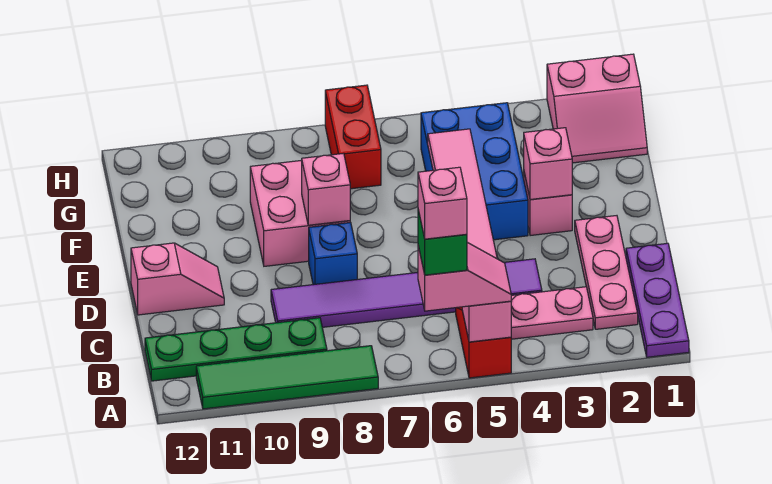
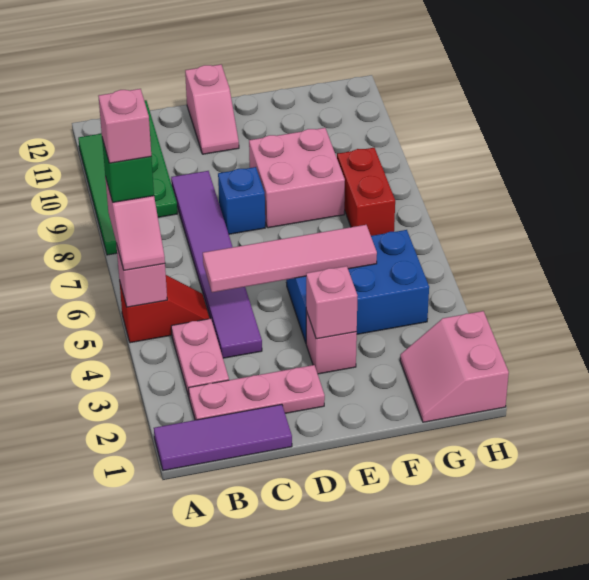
purple 1x3 plate [626,243,689,357] -> purple 1x3 tile [154,404,292,471]
pink 1x1 brick [302,153,350,225] -> none
red 1x2 brick [325,85,381,189] -> red 1x2 brick turned to [337,148,395,236]

